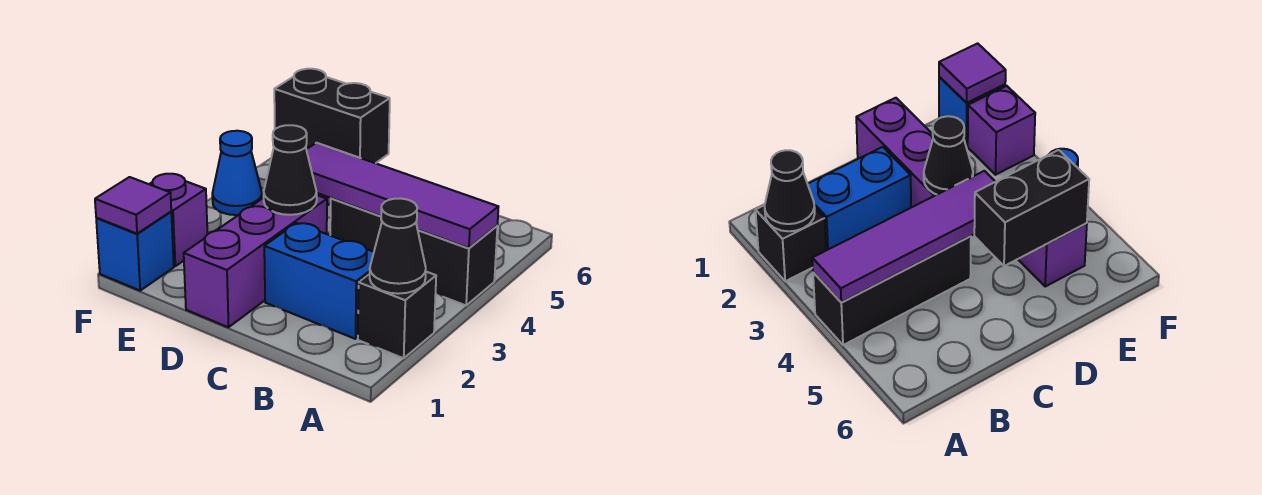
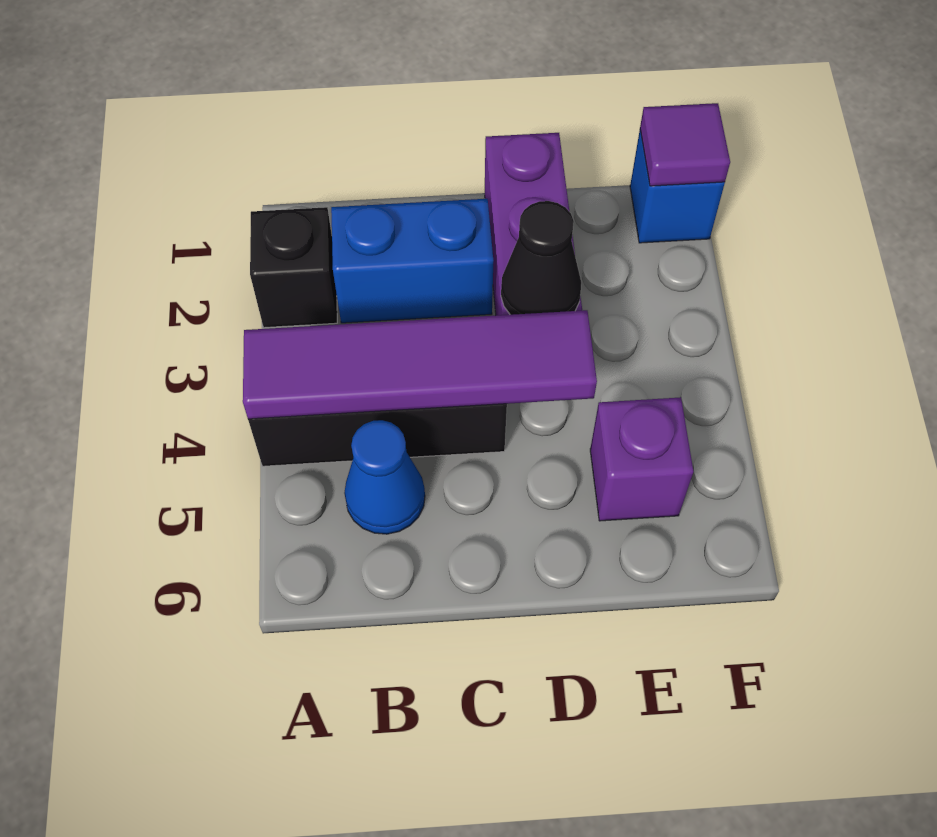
black 1x1 cone [370,198,426,294] -> none
black 1x2 brick [274,69,390,163] -> none
purple 1x1 brick [150,174,207,266] -> none
blue 1x1 cone [212,131,262,215] -> blue 1x1 cone moved to [344,420,425,534]

